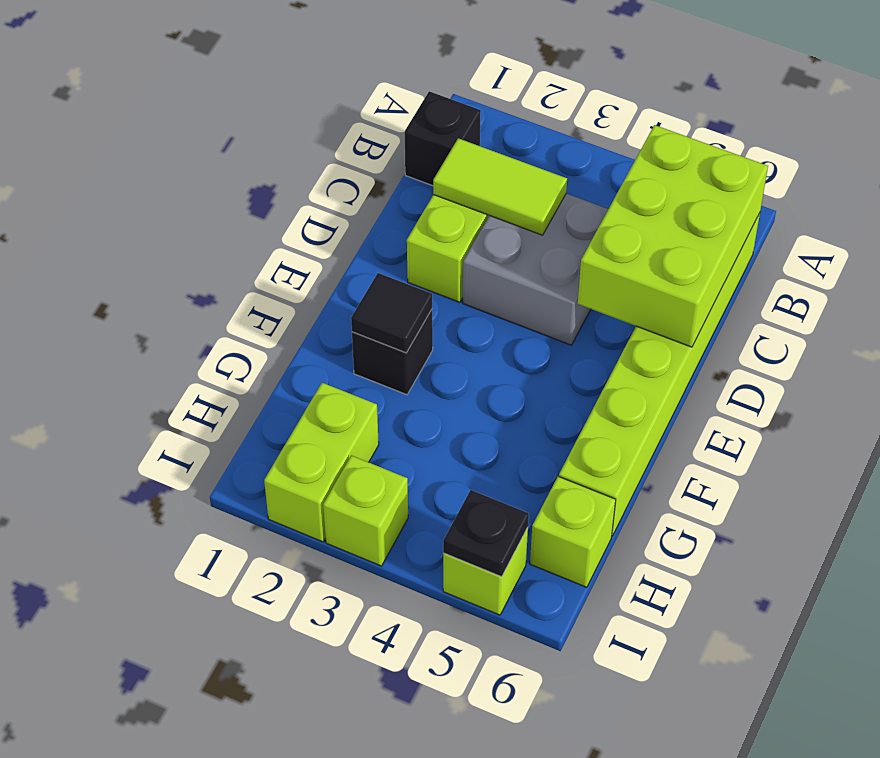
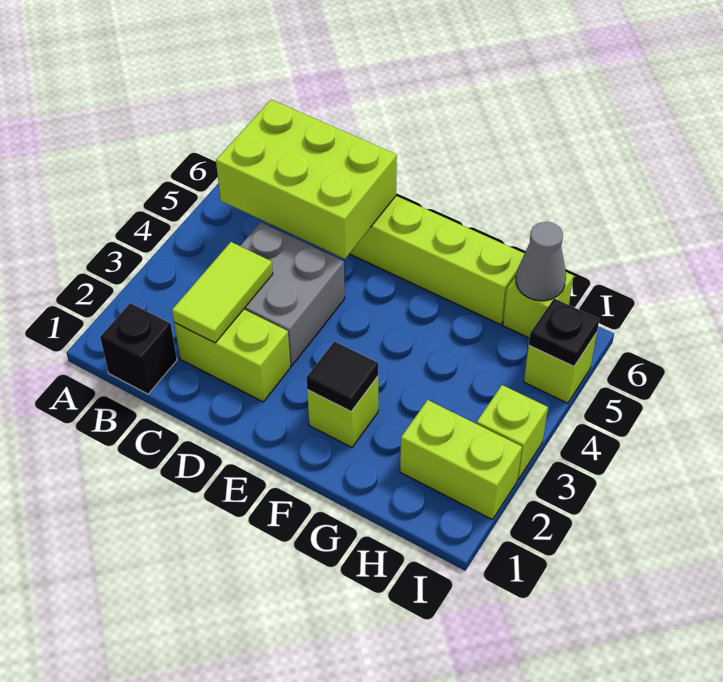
black 1x1 brick [352,310,433,395] -> lime 1x1 brick [307,377,378,447]
none -> grey 1x1 cone [516,222,566,301]

